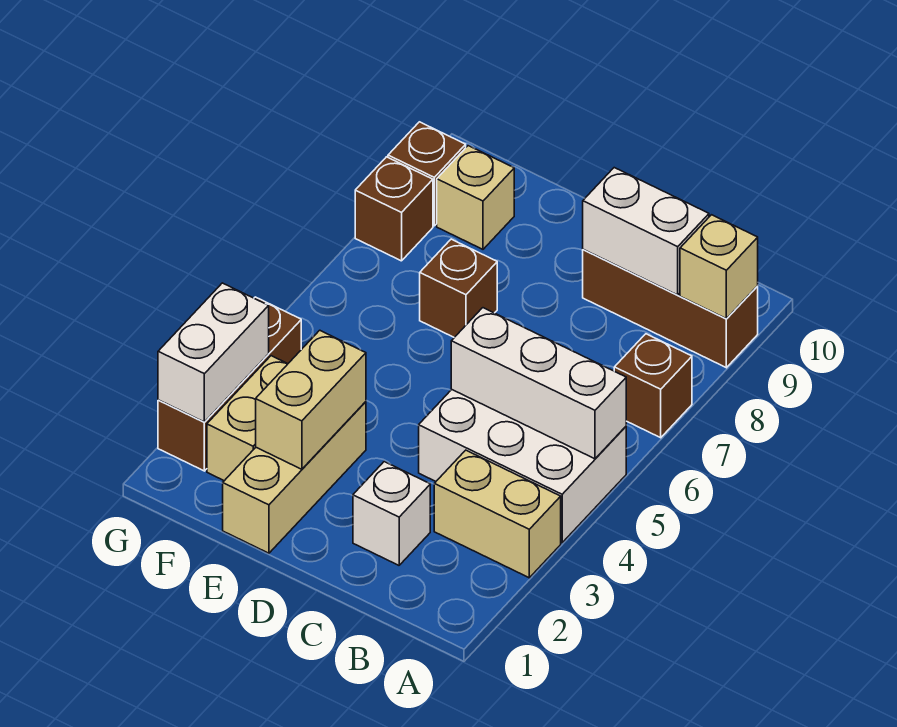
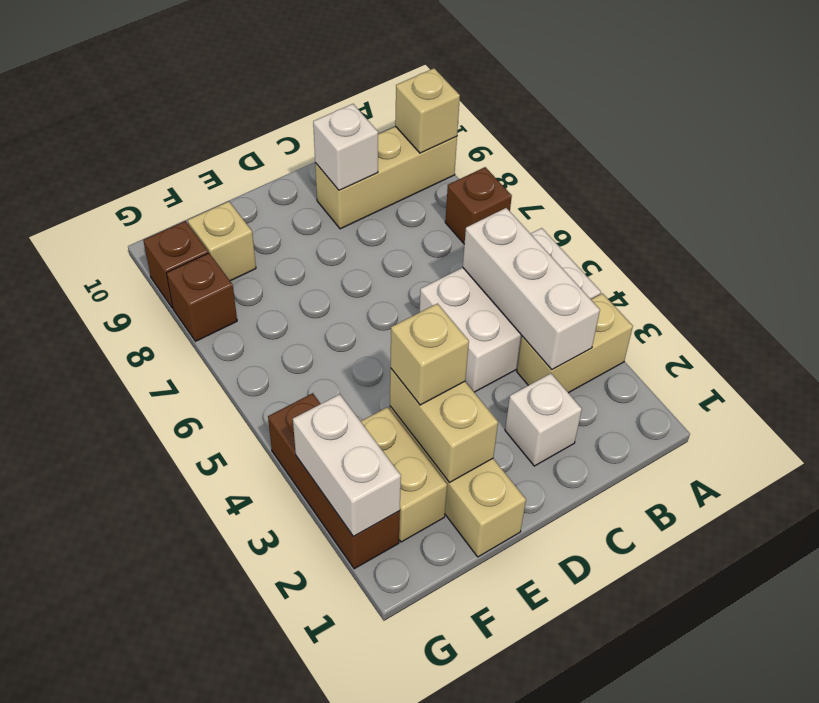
white 1x3 brick [451,308,626,459] -> white 1x3 brick turned to [463,208,600,370]
brown 1x3 brick [583,249,758,368] -> tan 1x3 brick [315,126,457,229]
white 1x2 brick [583,168,709,295] -> white 1x1 brick [313,104,378,191]
none -> tan 1x1 brick [390,304,469,405]
brown 1x1 brick [420,239,497,337] -> none

